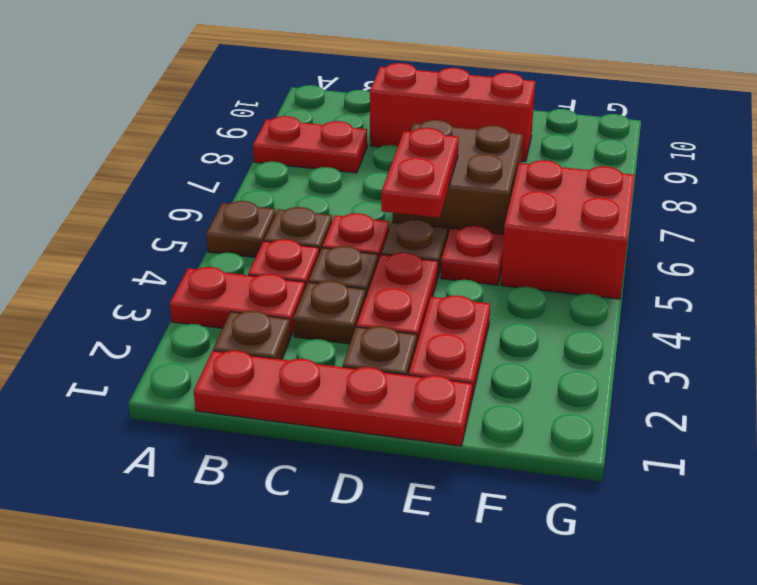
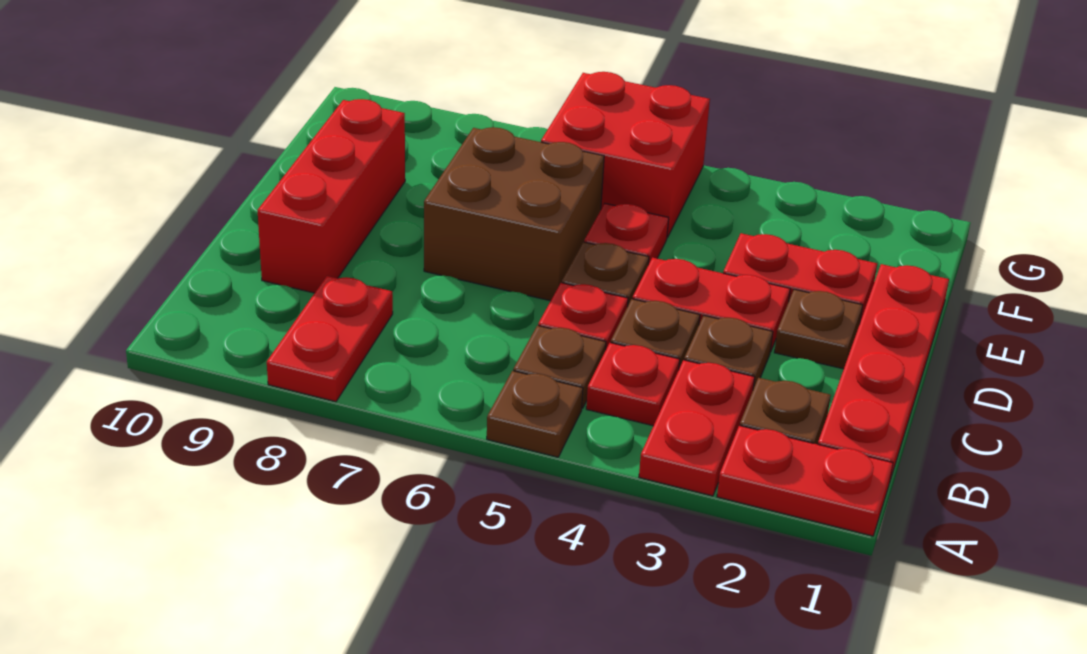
red 1x2 plate [381,128,459,217] -> red 1x2 plate moved to [717,425,893,536]

